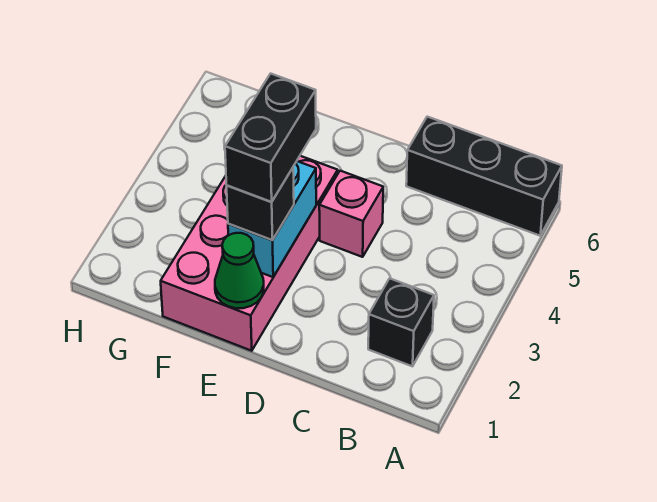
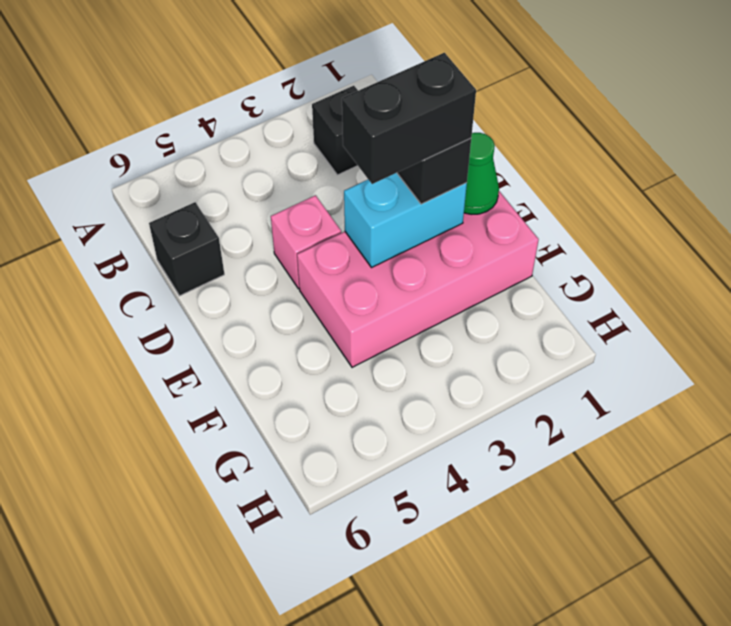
black 1x3 brick [406,117,562,236] -> black 1x1 brick [149,202,224,296]

